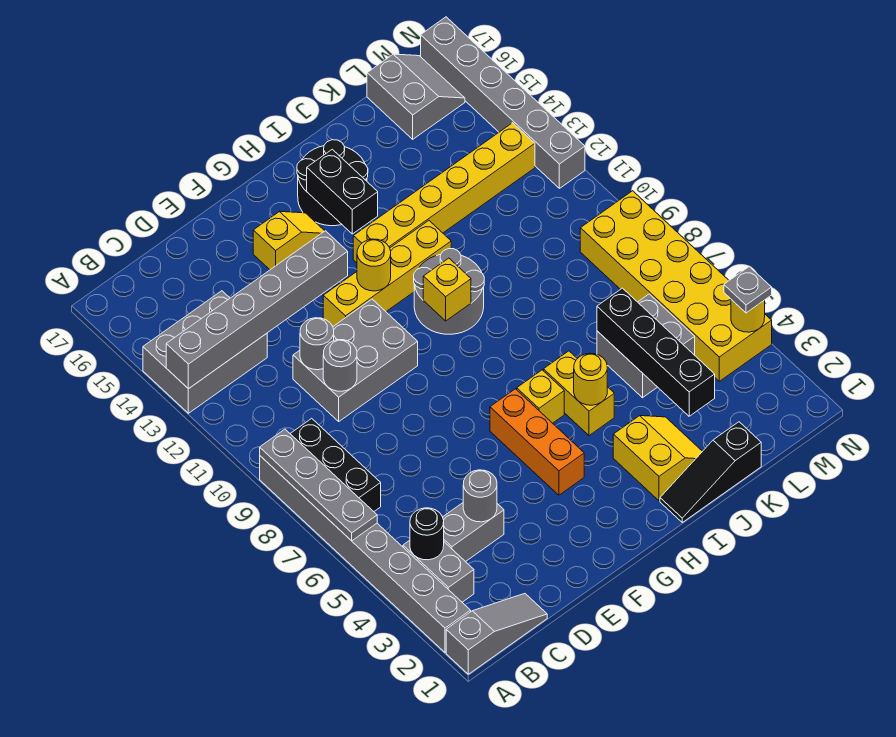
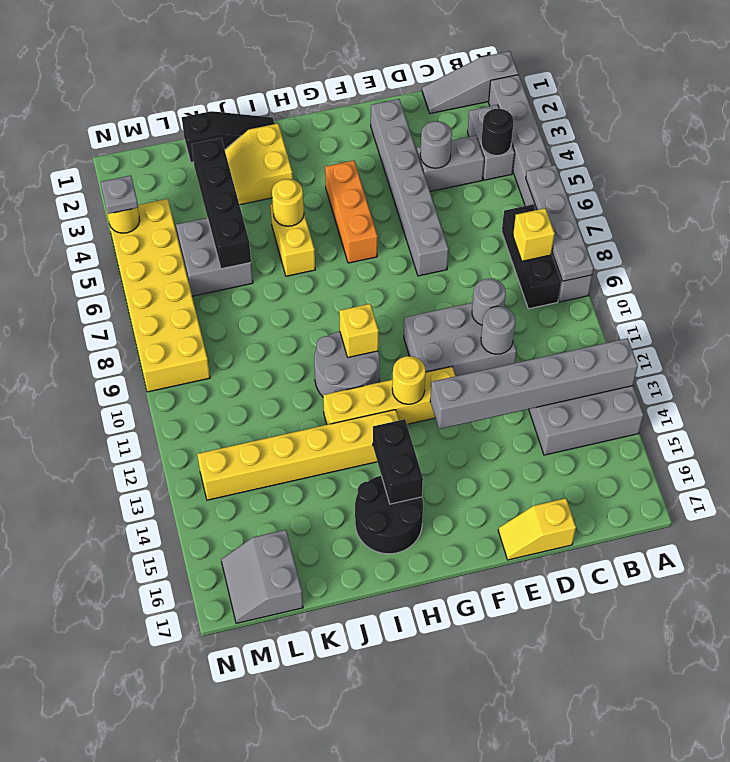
yellow 1x2 slope [253,212,324,270] -> yellow 1x2 slope moved to [498,498,576,560]
yellow 1x1 brick [517,370,564,423] -> yellow 1x1 brick moved to [513,208,555,261]
grey 1x6 brick [421,17,585,188] -> grey 1x6 brick moved to [371,99,449,276]

